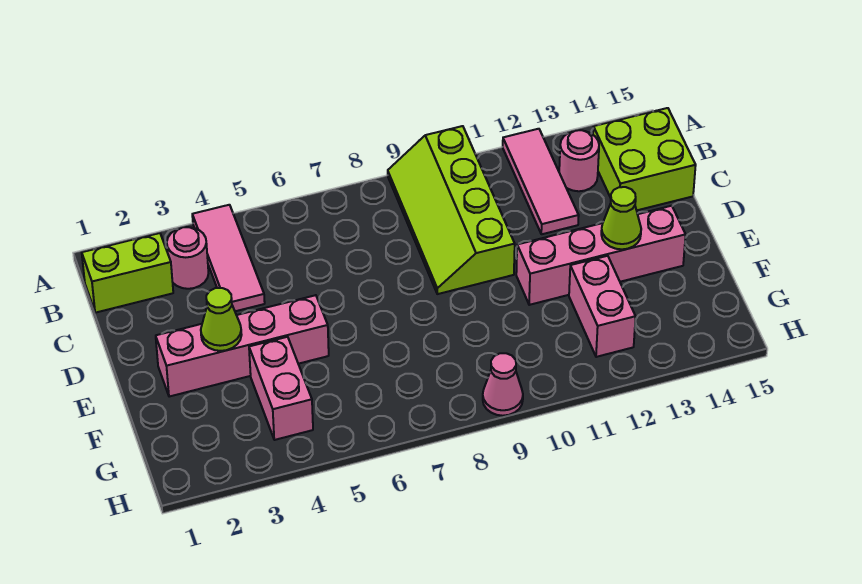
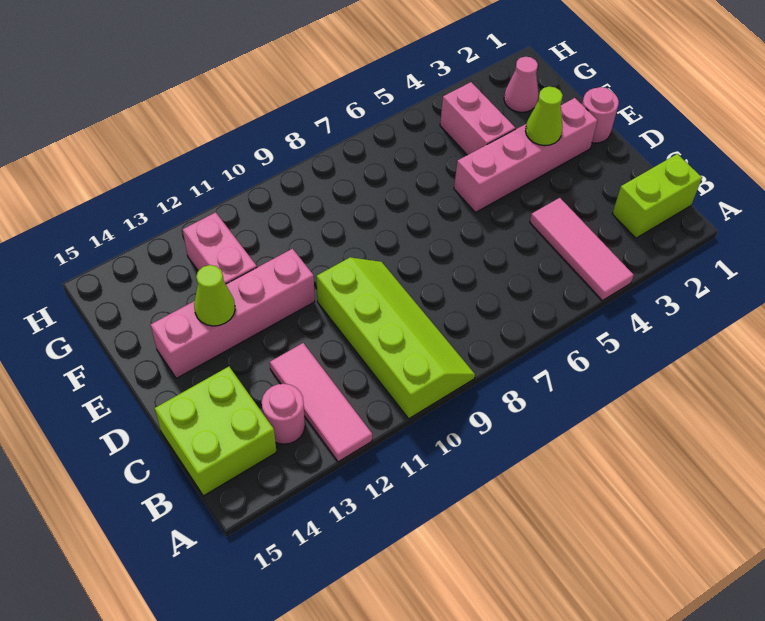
pink 1x1 round brick [167,227,208,289] -> pink 1x1 round brick moved to [582,87,619,143]
pink 1x1 cone [483,353,523,416] -> pink 1x1 cone moved to [504,57,539,112]

